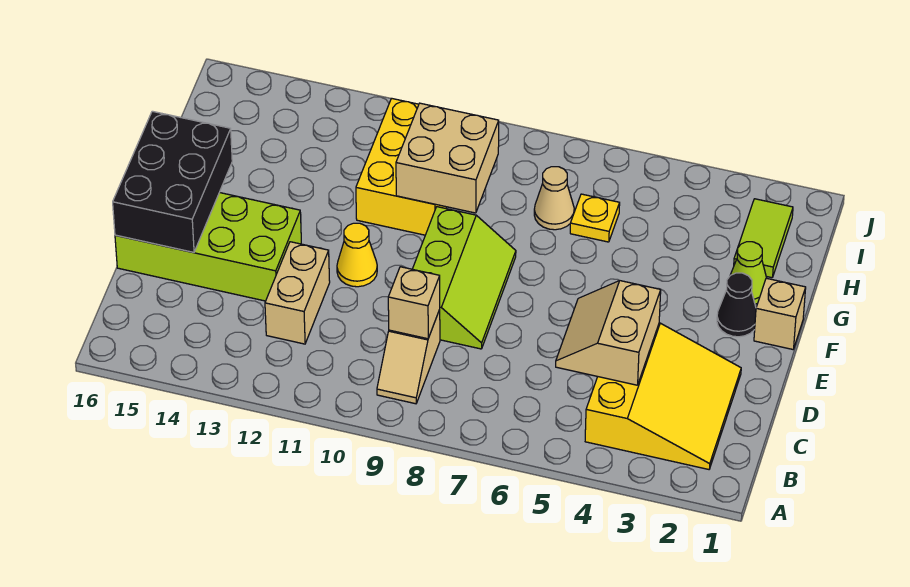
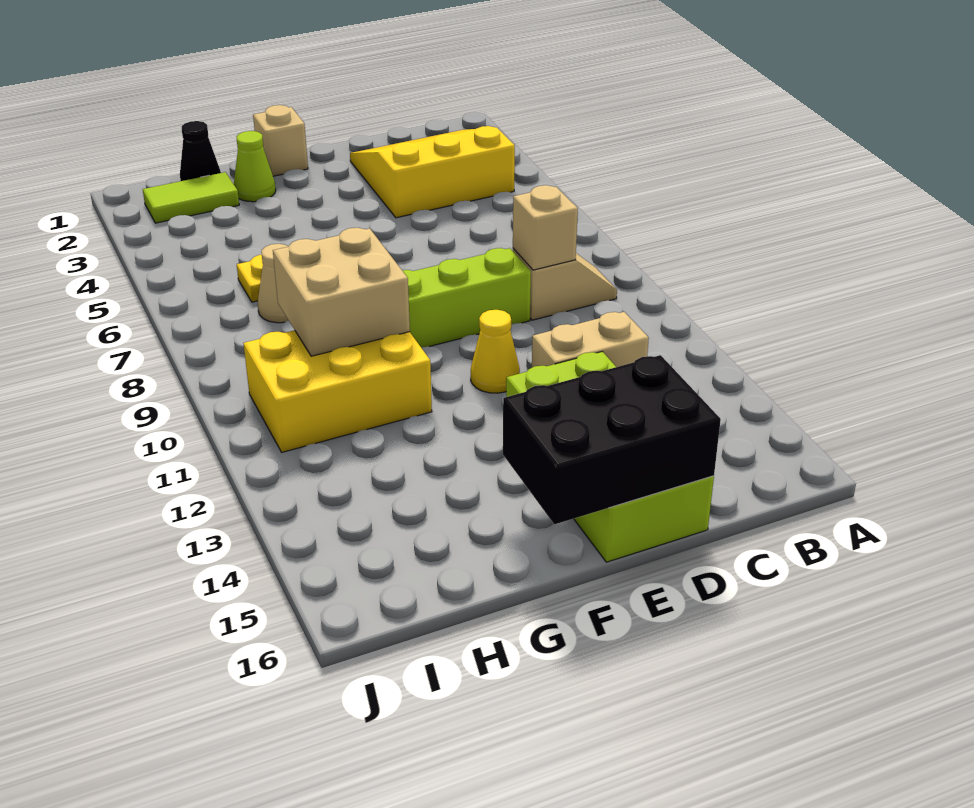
tan 2x2 slope [556,281,661,385] -> none
black 1x1 cone [717,273,756,337] -> black 1x1 cone moved to [180,121,221,181]

